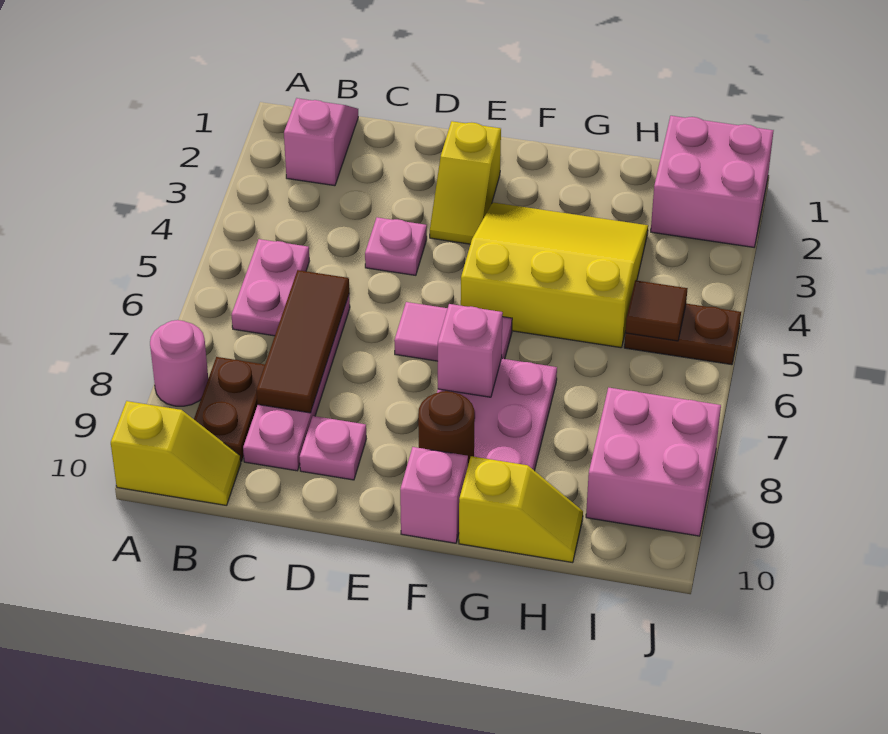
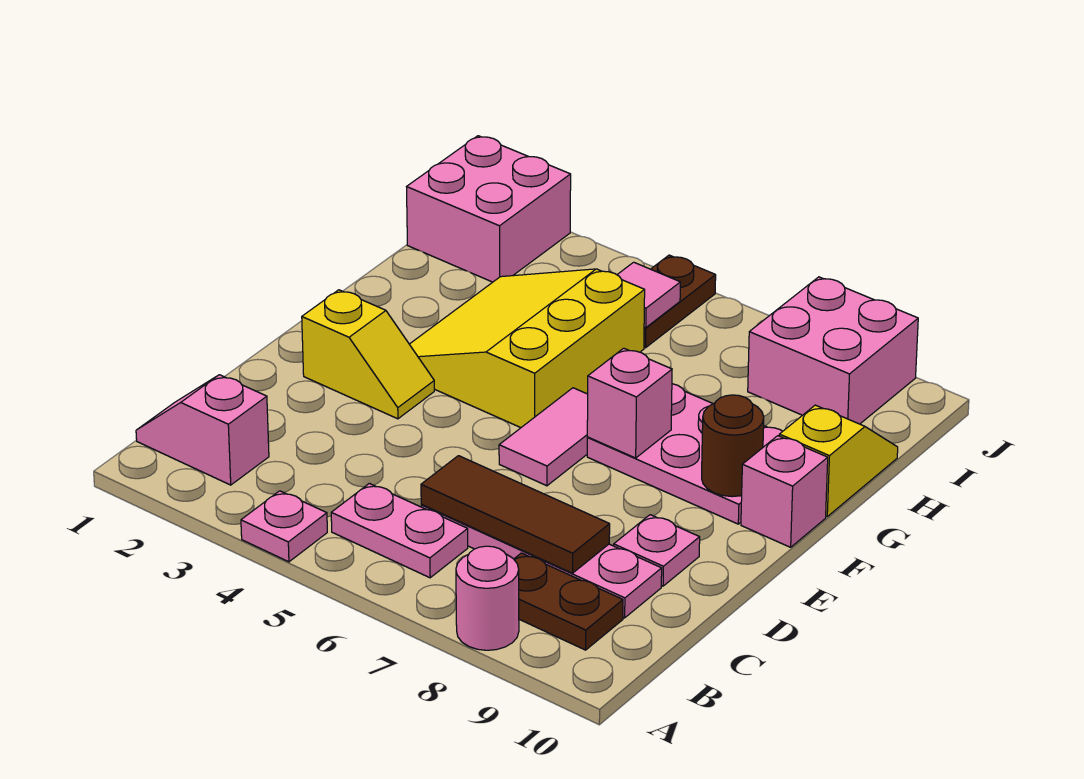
yellow 1x2 slope [111,401,241,506] -> none
pink 1x1 plate [365,217,427,275] -> pink 1x1 plate moved to [241,491,327,562]
brown 1x1 tile [625,280,688,341] -> pink 1x1 tile [617,262,680,328]

